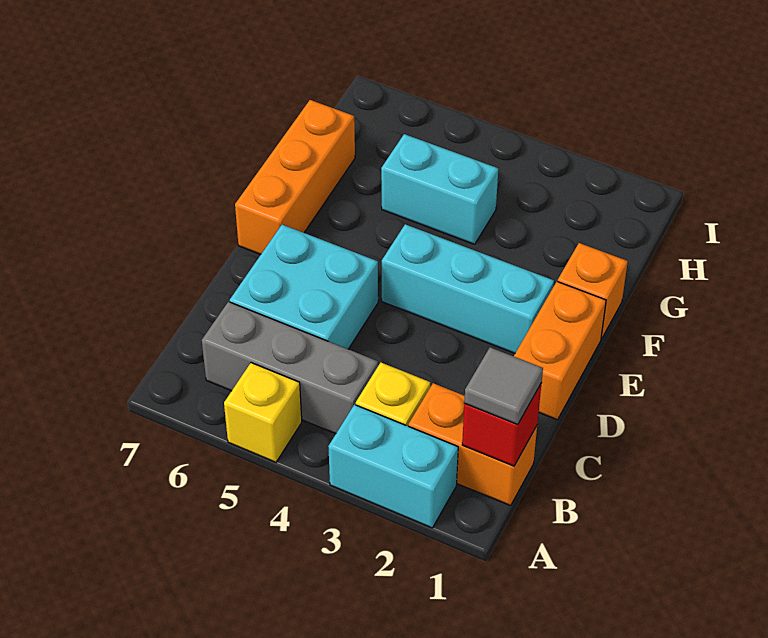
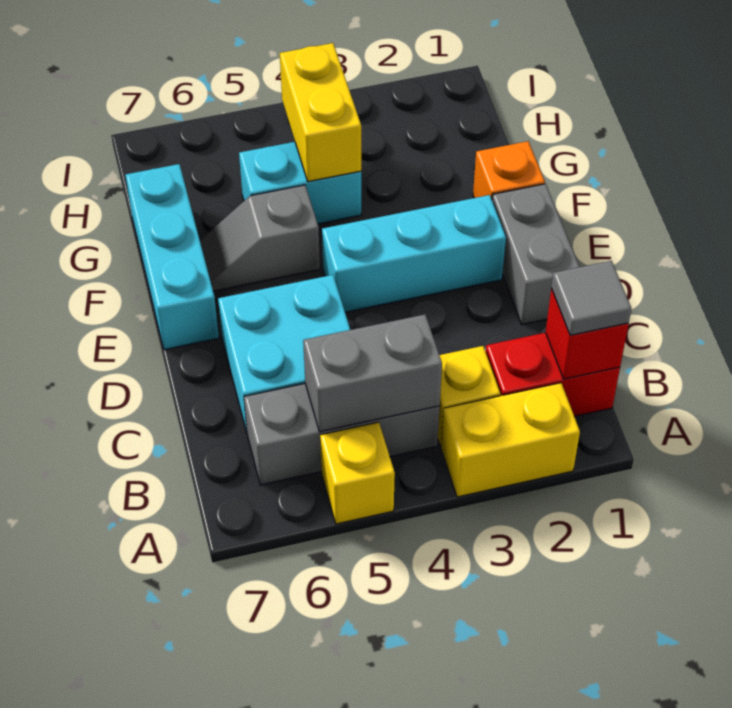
cyan 1x2 brick [328,405,458,528] -> yellow 1x2 brick [441,383,580,497]
orange 1x2 brick [408,383,537,506] -> red 1x2 brick [486,333,620,417]
none -> grey 1x2 brick [303,315,442,432]
orange 1x2 brick [514,282,606,420] -> grey 1x2 brick [492,184,579,325]
orange 1x3 brick [235,100,355,254] -> cyan 1x3 brick [125,164,219,350]
none -> grey 1x2 slope [200,185,320,291]
none -> yellow 1x2 brick [280,43,361,182]

